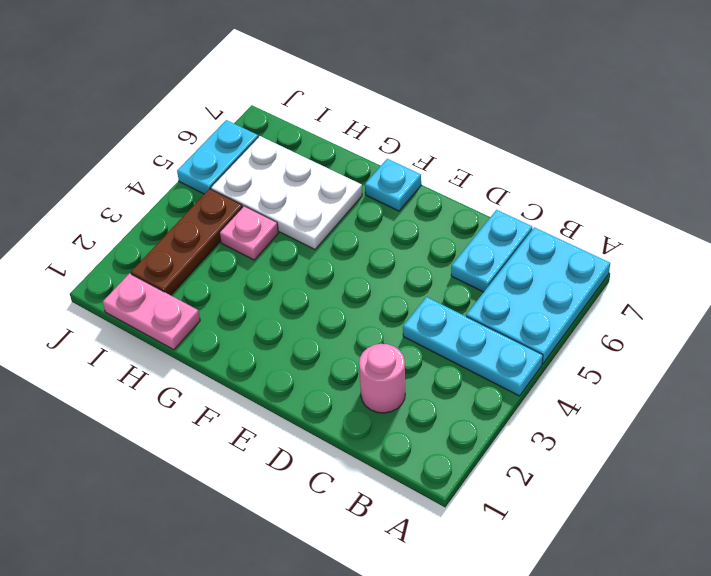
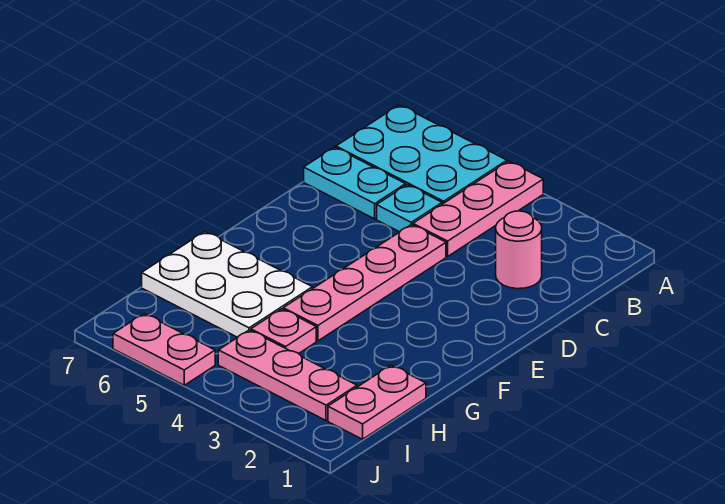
cyan 1x3 plate [403,297,543,396] -> pink 1x3 plate [413,161,543,256]
none -> pink 1x4 plate [283,224,446,341]
cyan 1x1 plate [365,159,421,211] -> cyan 1x1 plate moved to [377,185,442,232]
white 2x3 plate [211,136,362,249] -> white 2x3 plate turned to [142,232,312,338]
brown 1x3 plate [131,189,242,295] -> pink 1x3 plate [218,330,357,421]
cyan 1x2 plate [177,120,258,194] -> pink 1x2 plate [113,314,215,385]

